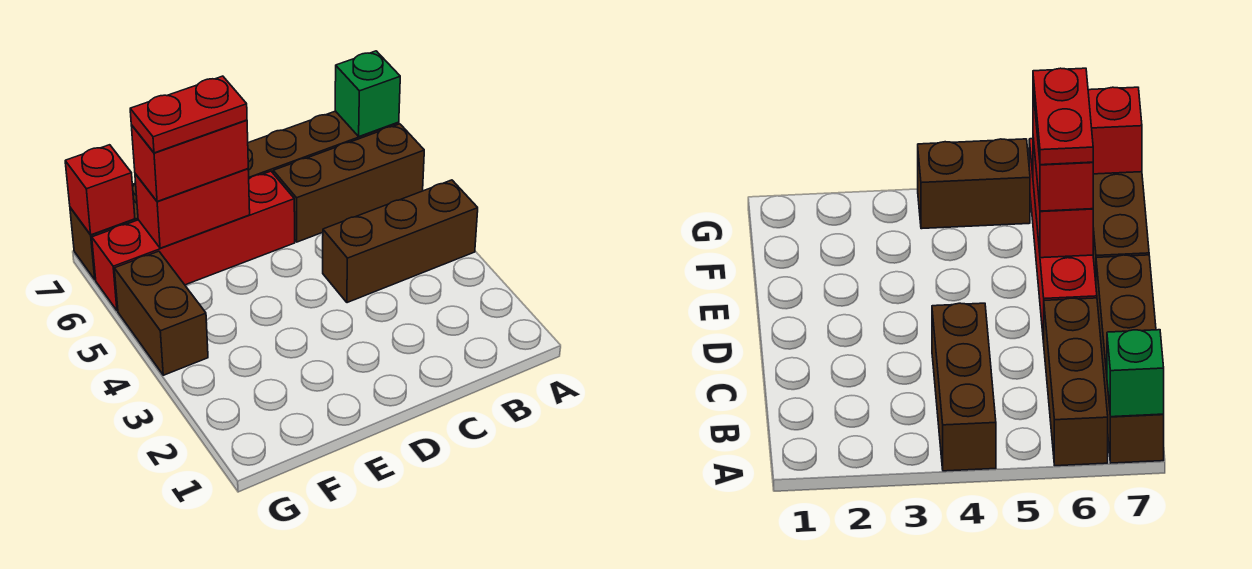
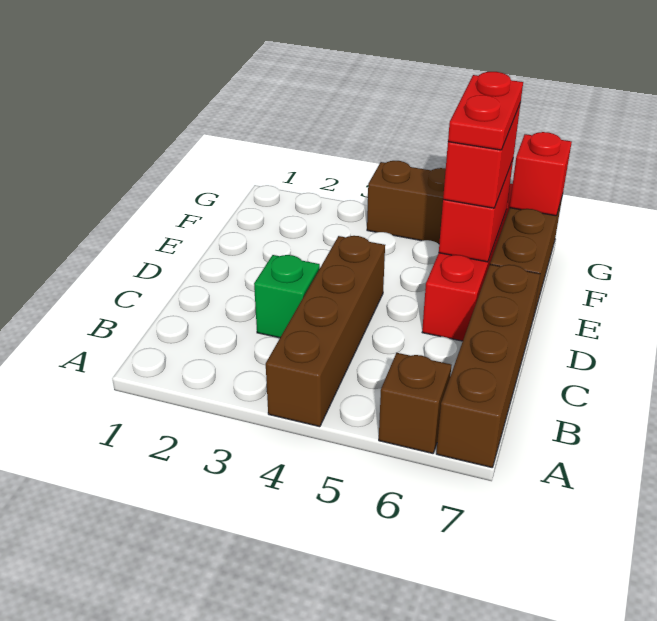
brown 1x3 brick [323,180,478,303] -> brown 1x4 brick [266,236,385,427]
brown 1x3 brick [273,124,424,242] -> brown 1x1 brick [379,353,451,453]
green 1x1 brick [335,51,400,136] -> green 1x1 brick moved to [254,255,320,338]

